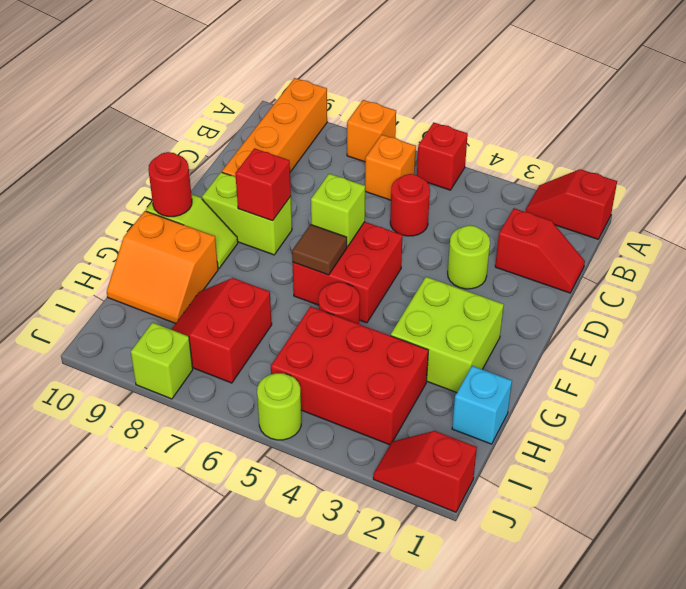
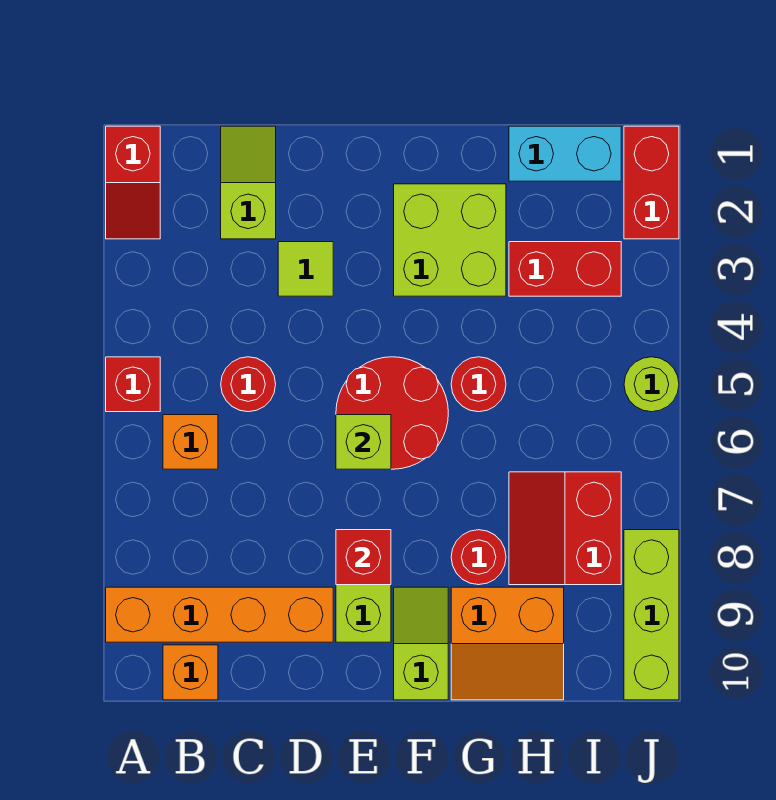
orange 1x1 brick [347,100,396,162] -> orange 1x1 brick moved to [163,645,218,700]
red 1x2 slope [495,208,585,293] -> lime 1x2 slope [221,126,276,239]
lime 1x1 round brick [448,226,490,289] -> lime 1x1 tile [278,242,333,296]
red 2x2 brick [292,222,403,323] -> red 2x2 round brick [336,357,448,469]
brown 1x1 tile [292,224,347,275] -> none
red 1x1 round brick [148,152,192,217] -> red 1x1 round brick moved to [451,530,506,585]
orange 2x2 slope [107,211,218,324] -> orange 2x2 slope turned to [451,587,564,700]
cyan 1x1 brick [452,366,512,444] -> cyan 1x2 brick [509,126,621,181]
red 2x3 brick [271,307,428,445] -> red 1x2 brick [509,242,621,296]
red 2x2 slope [171,278,272,383] -> red 2x2 slope turned to [509,472,621,585]
red 1x2 slope [373,431,477,512] -> red 1x2 brick [624,126,679,239]
lime 1x1 brick [131,323,193,399] -> lime 1x3 brick [624,530,679,700]

